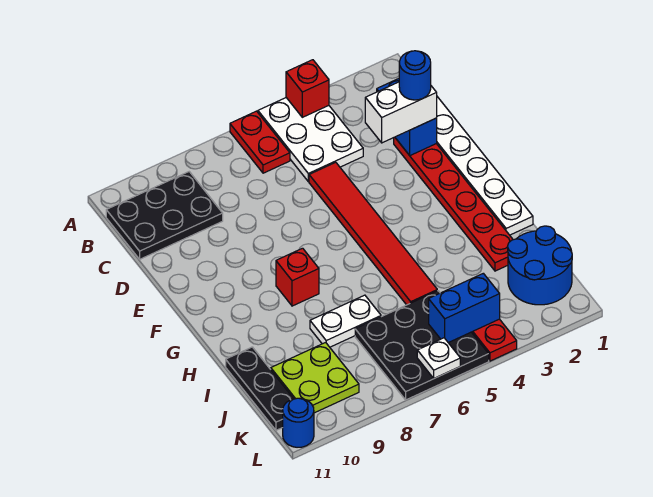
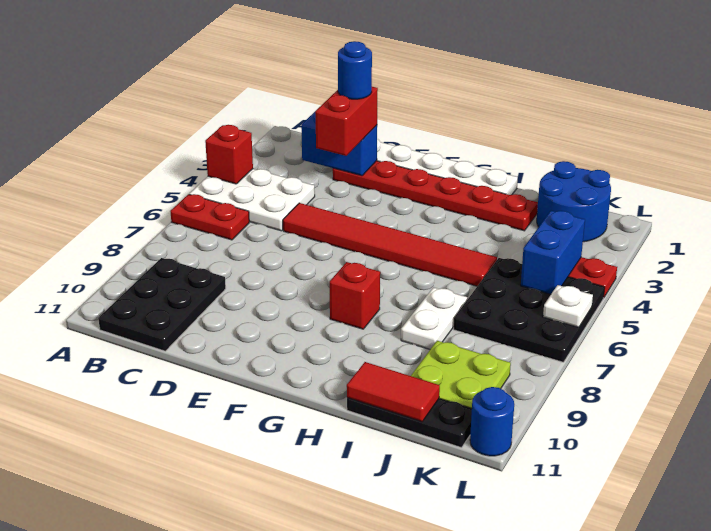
white 1x2 brick [365,82,437,143] -> red 1x2 brick [315,87,378,156]
none -> red 1x2 tile [347,362,440,422]

